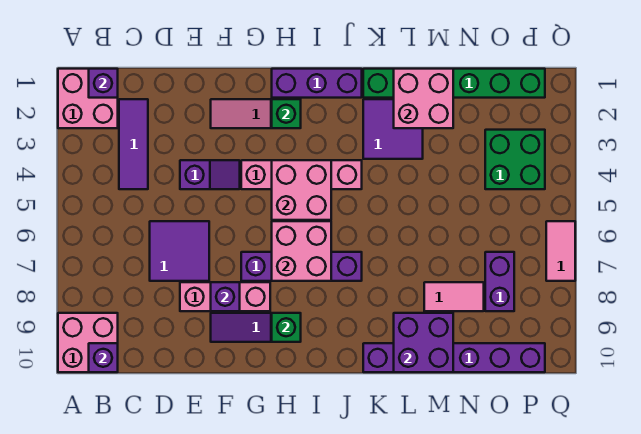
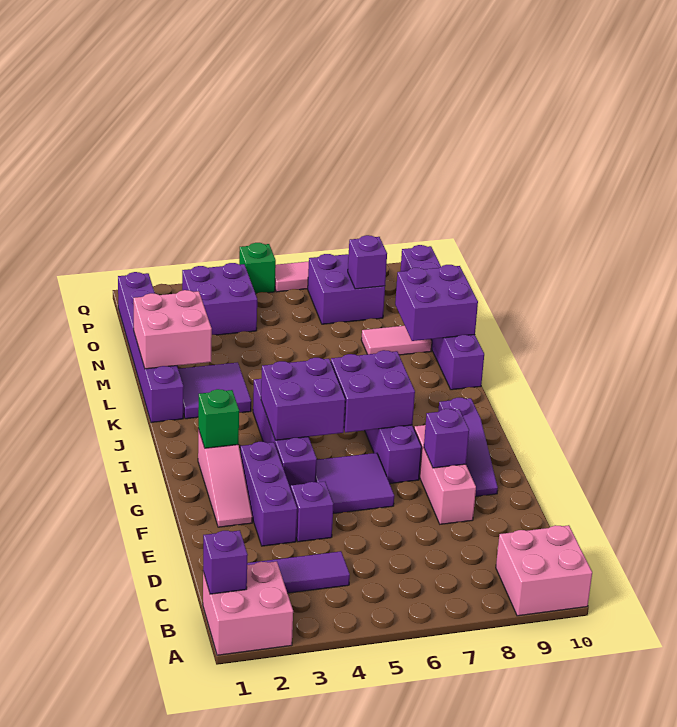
purple 1x1 brick [89,343,118,372] -> purple 1x1 brick moved to [348,235,387,289]
purple 2x2 tile [150,221,209,281] -> purple 2x2 tile moved to [316,453,394,514]
pink 1x4 brick [241,160,362,189] -> purple 1x4 brick [253,379,317,486]
purple 1x3 brick [272,69,362,98] -> purple 1x3 brick moved to [240,442,297,546]
pink 2x2 brick [272,160,331,220] -> purple 2x2 brick [261,358,345,440]
pink 2x2 brick [272,221,331,281] -> purple 2x2 brick [331,350,415,433]
green 1x1 brick [272,313,301,342] -> green 1x1 brick moved to [239,243,276,294]
green 1x6 brick [363,69,545,98] -> purple 1x6 brick [118,272,184,422]
pink 1x2 tile [424,282,484,311] -> pink 1x2 tile turned to [361,326,432,355]
green 2x2 brick [485,130,545,189] -> purple 2x2 brick [182,263,257,335]
purple 1x2 brick [485,252,514,311] -> purple 2x2 brick [308,254,385,324]

